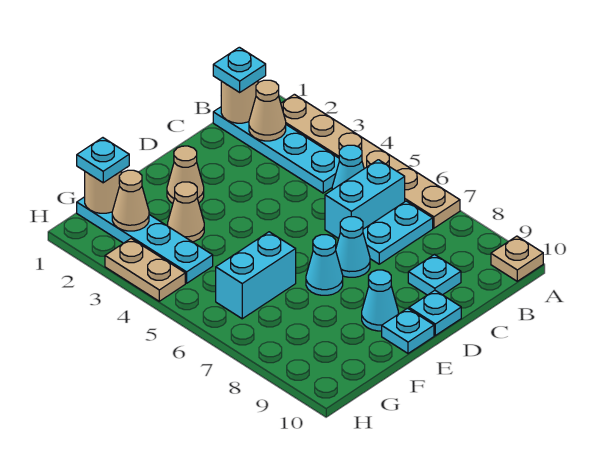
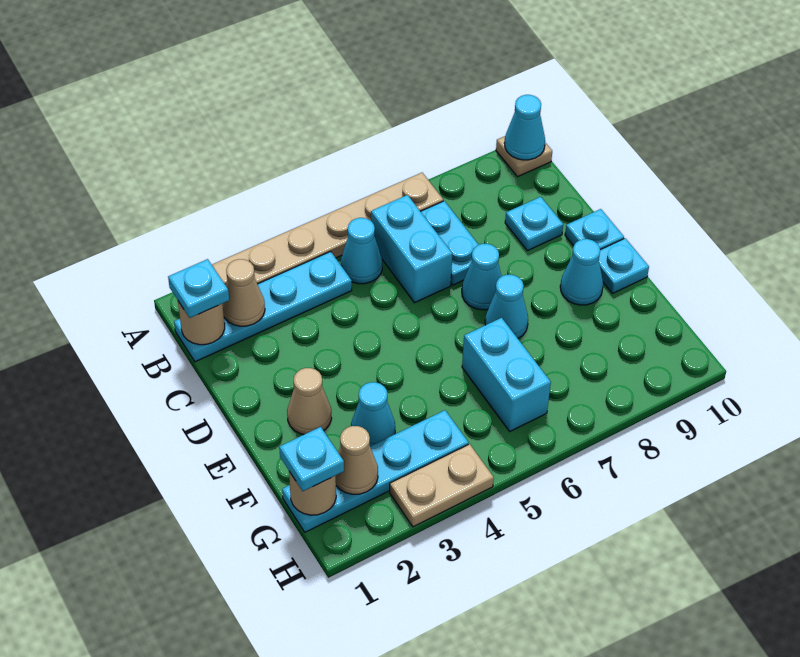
none -> cyan 1x1 cone [504,95,545,160]
tan 1x1 cone [168,182,204,242] -> cyan 1x1 cone [351,382,395,446]

